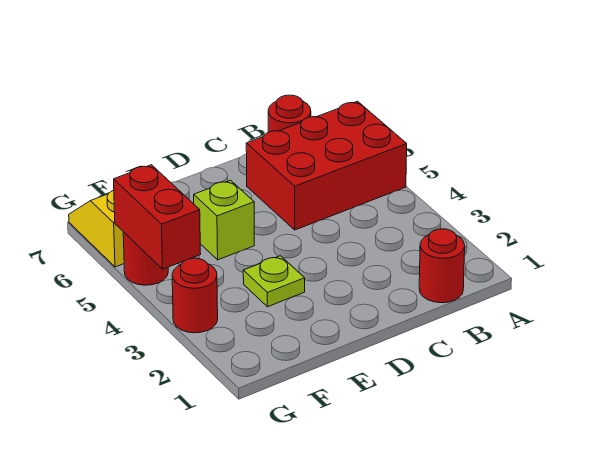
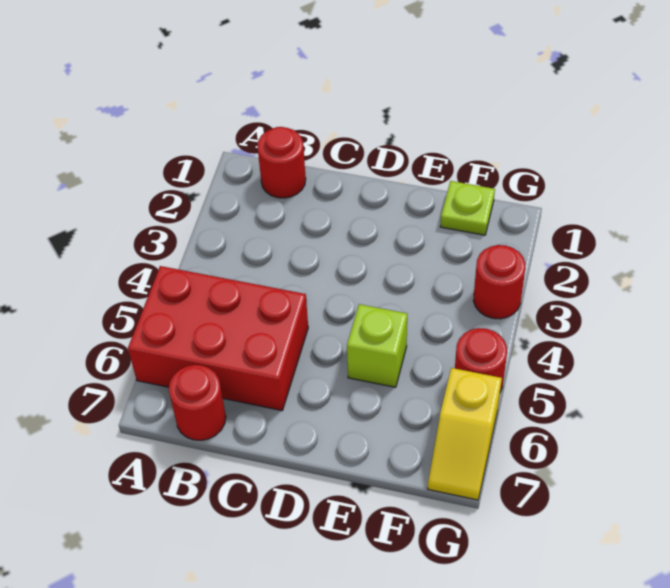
lime 1x1 plate [243,256,305,307] -> lime 1x1 plate moved to [440,181,495,235]
red 1x2 brick [114,165,201,269] -> none

